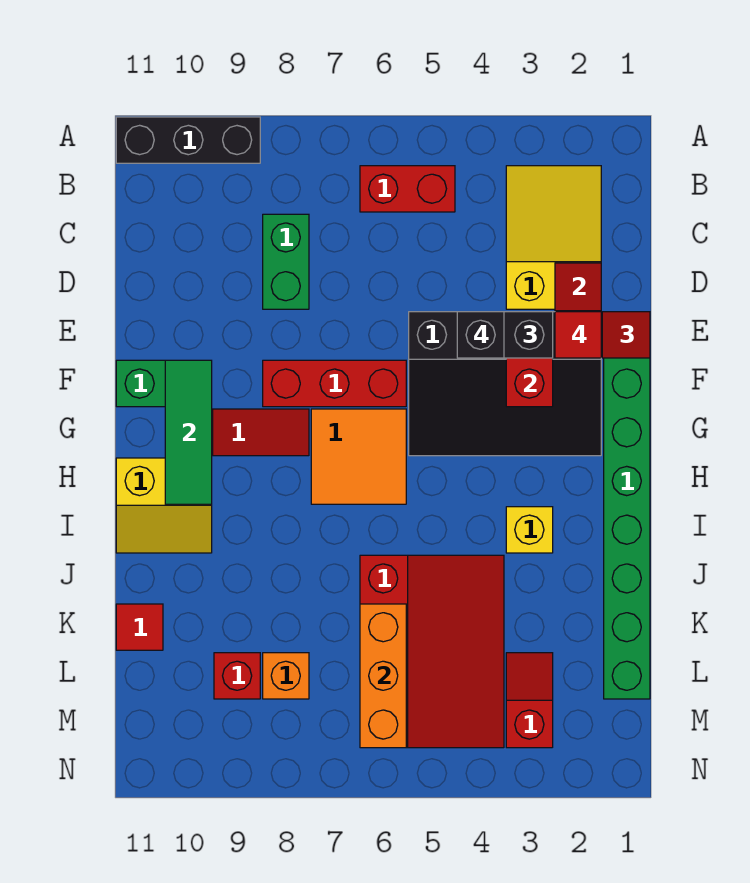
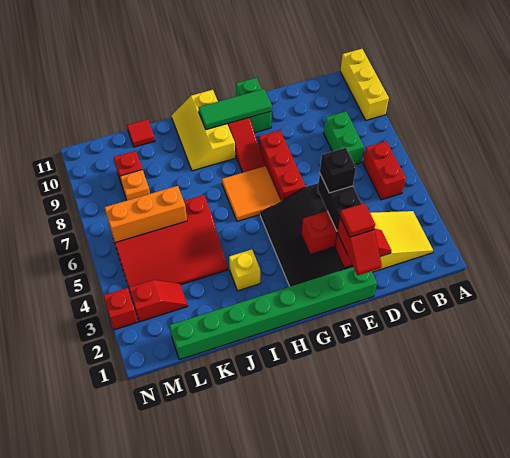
black 1x3 brick [116,117,260,163] -> yellow 1x3 brick [340,49,389,120]
green 1x2 brick [263,214,309,309] -> green 1x2 brick turned to [324,111,364,165]
yellow 2x2 slope [116,458,212,553] -> yellow 2x3 slope [171,90,235,171]
none -> red 1x1 brick [103,288,138,330]

